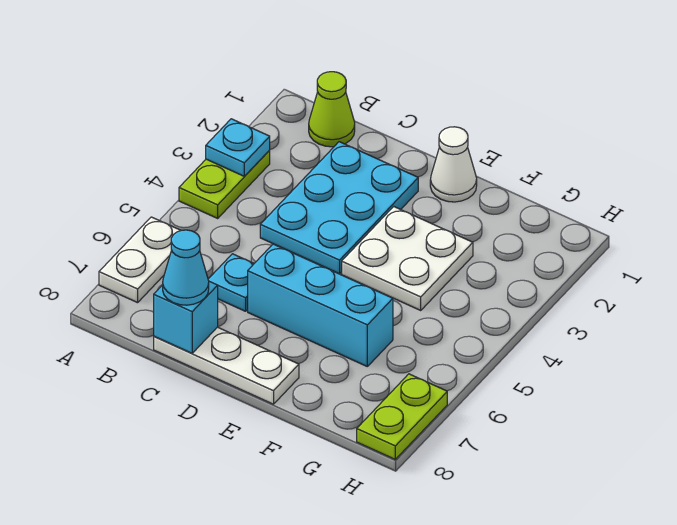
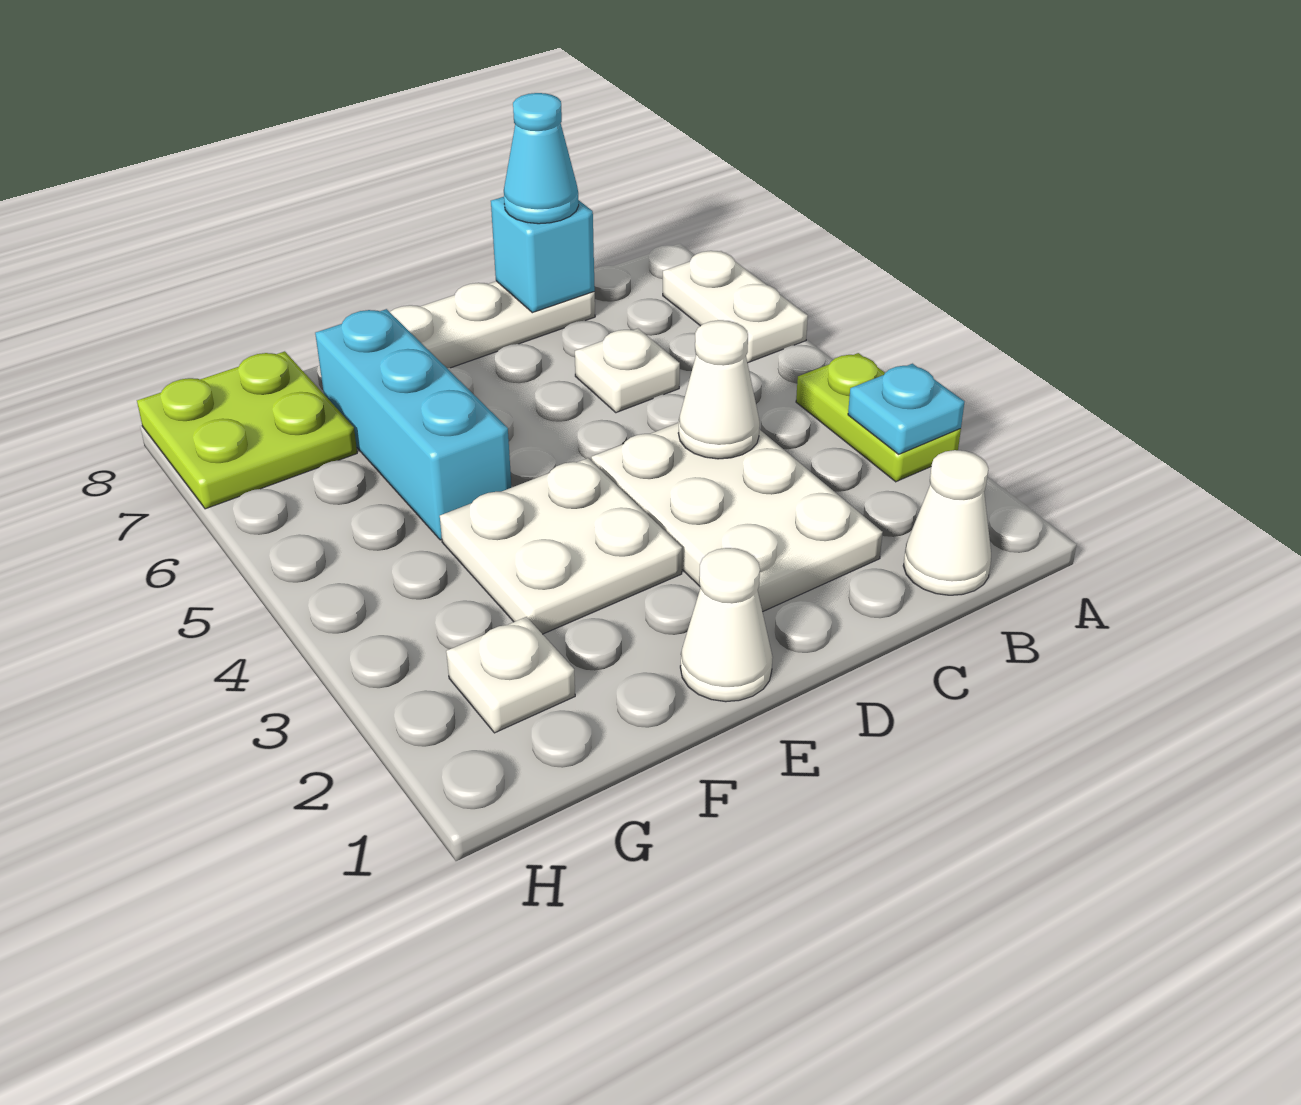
lime 1x1 cone [309,72,355,147] -> white 1x1 cone [903,450,991,595]
cyan 2x3 plate [260,142,418,274] -> white 2x3 plate [591,423,883,612]
none -> white 1x1 cone [678,320,760,459]
cyan 1x1 plate [208,254,254,311] -> white 1x1 plate [575,328,680,413]
cyan 1x3 brick [248,244,393,366] -> cyan 1x3 brick turned to [315,309,511,540]
none -> white 1x1 plate [446,617,575,733]
lime 1x2 plate [357,374,447,459] -> lime 2x2 plate [137,351,357,509]

